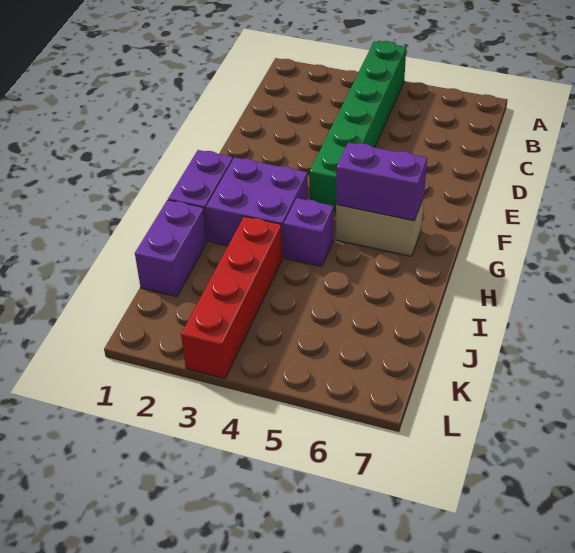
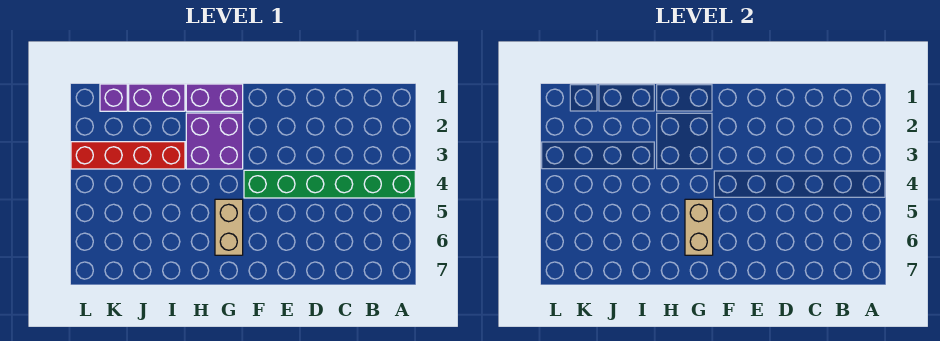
purple 1x2 brick [336,142,427,221] -> tan 1x2 brick [685,199,713,255]
purple 1x1 brick [284,198,334,267] -> purple 1x1 brick moved to [100,84,127,111]

